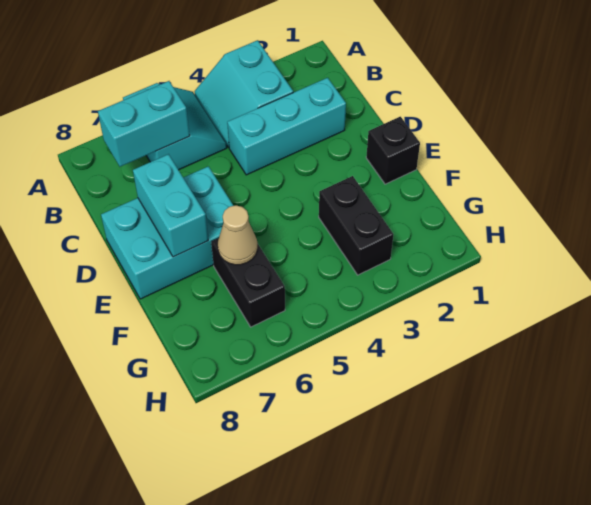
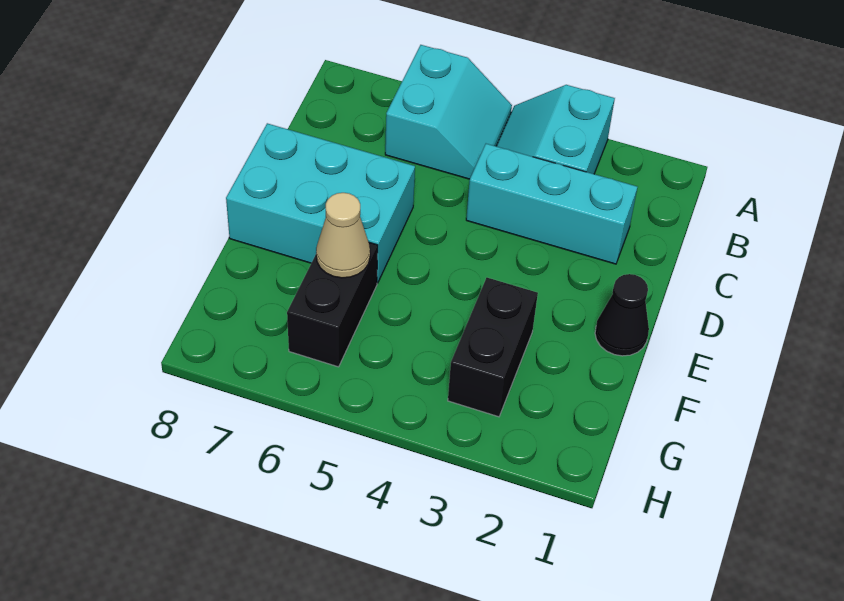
cyan 1x2 brick [98,81,190,167] -> none
cyan 1x2 brick [133,154,208,257] -> none
black 1x1 brick [366,117,420,184] -> black 1x1 cone [595,274,649,356]

